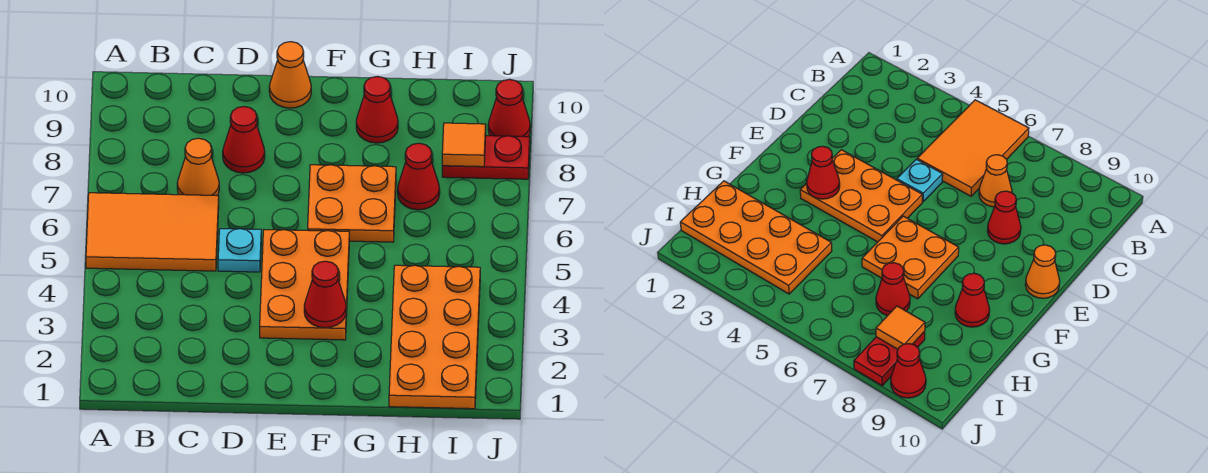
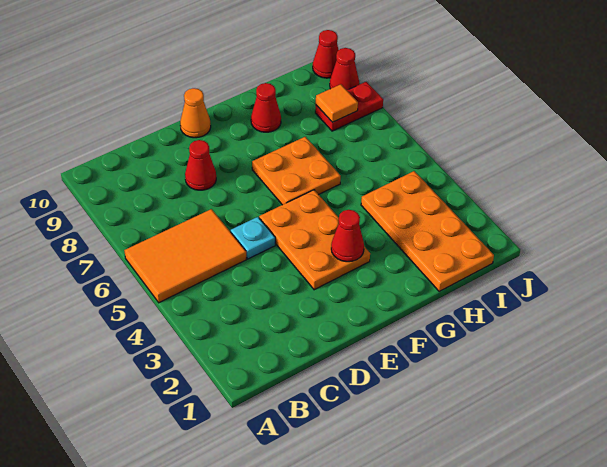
orange 1x1 cone [177,138,219,196] -> none
red 1x1 cone [398,143,440,210] -> red 1x1 cone moved to [313,30,339,78]

